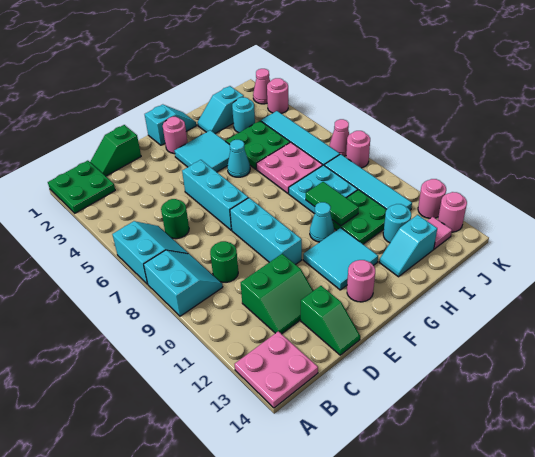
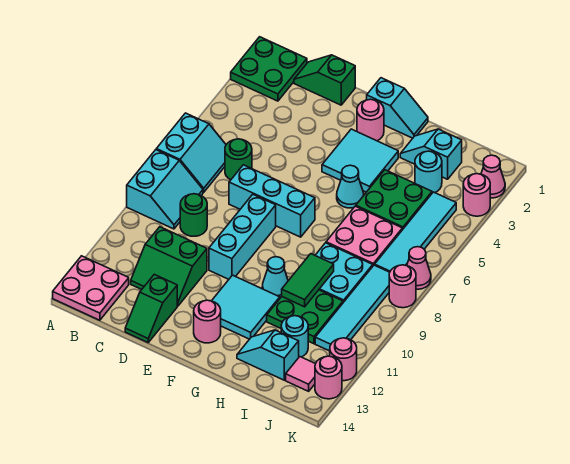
cyan 1x3 brick [182,160,248,230] -> cyan 1x3 brick turned to [229,165,315,237]

